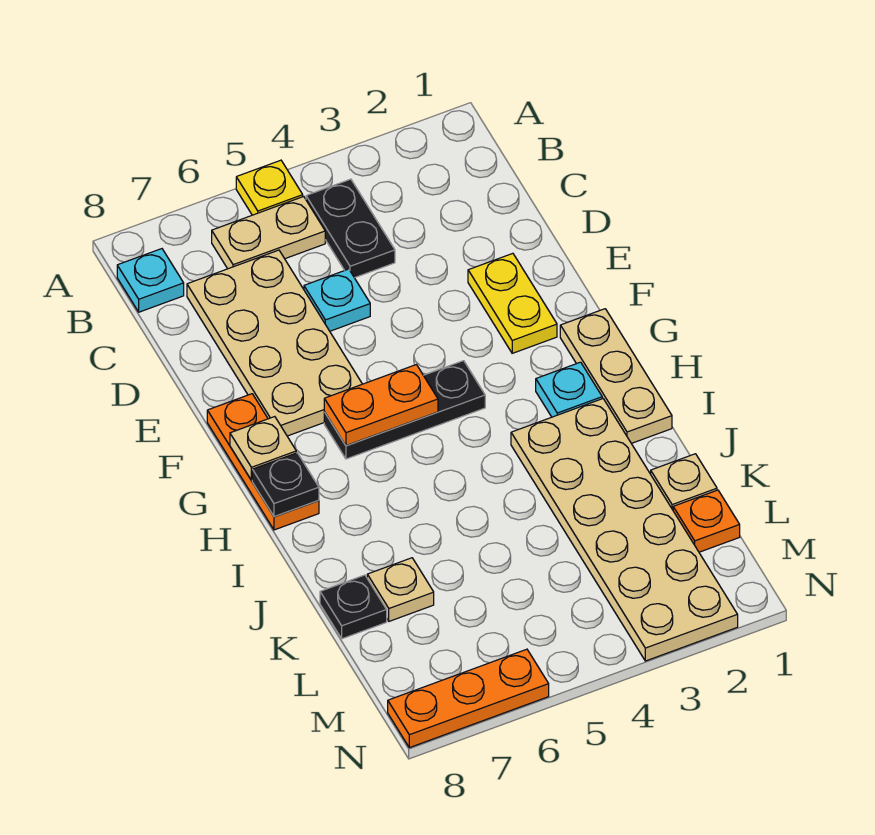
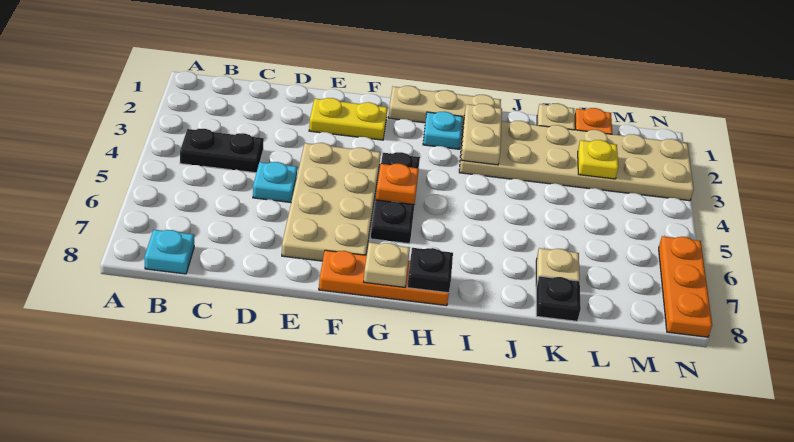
yellow 1x1 plate [236,160,303,215] -> yellow 1x1 plate moved to [578,140,618,179]
tan 1x2 plate [212,197,325,269] -> tan 1x2 plate moved to [461,104,502,165]
tan 2x4 plate [187,250,362,436] -> tan 2x4 plate turned to [282,143,381,261]
orange 1x2 plate [324,365,438,446] -> orange 1x1 plate [376,164,419,205]

